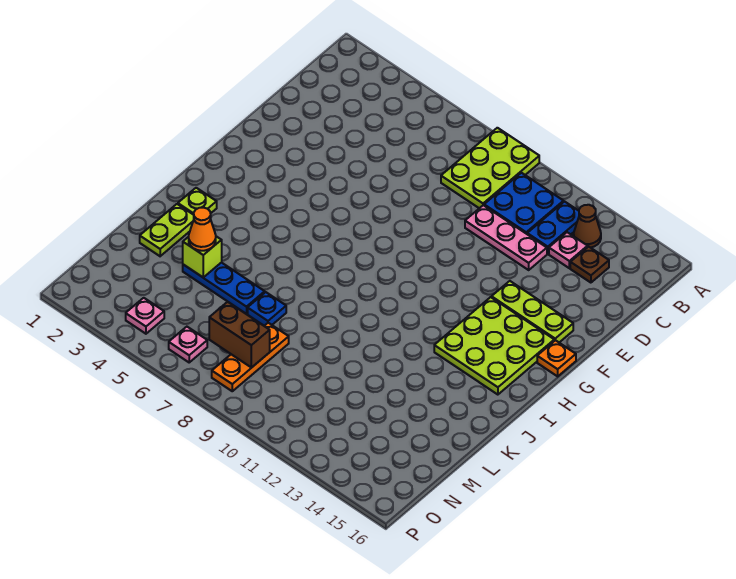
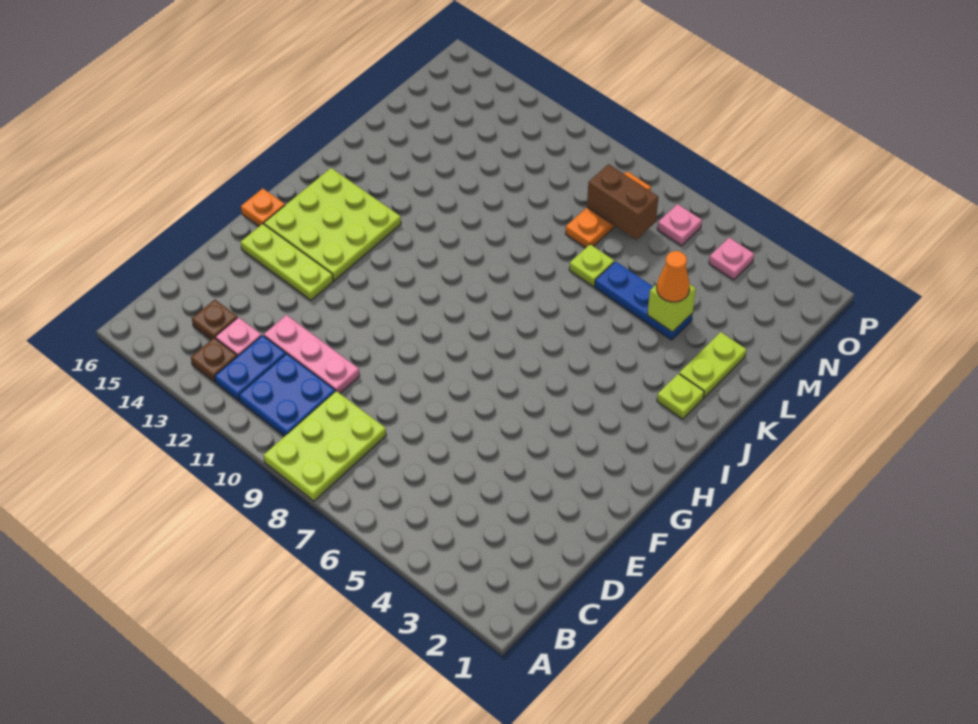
brown 1x1 cone [574,205,601,248] -> brown 1x1 plate [191,338,237,382]
blue 1x1 plate [248,292,286,326] -> lime 1x1 plate [569,244,614,287]

